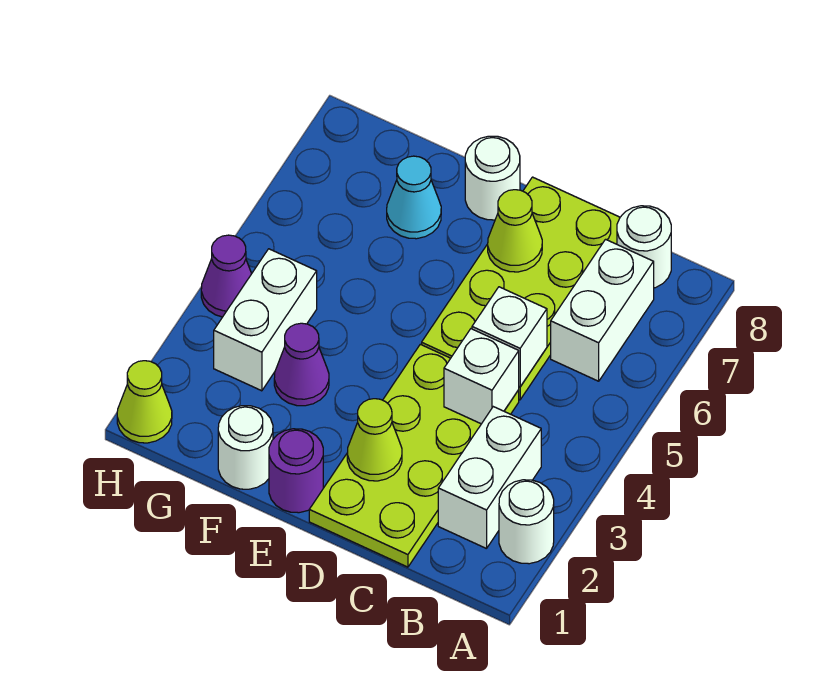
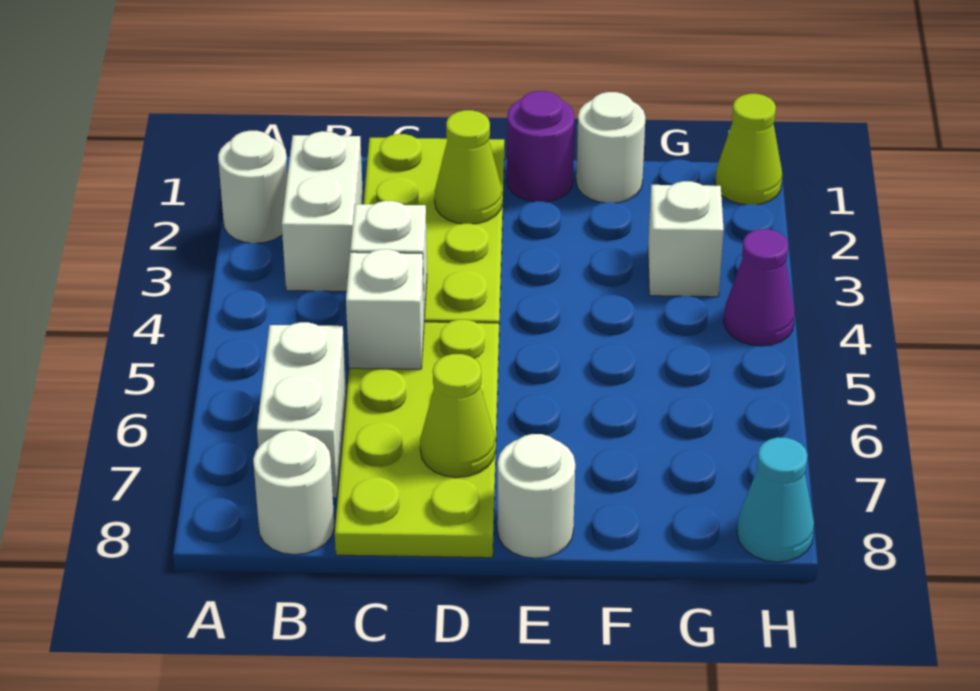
purple 1x1 cone [274,323,329,406] -> none
cyan 1x1 cone [387,156,441,239] -> cyan 1x1 cone moved to [737,437,814,562]
white 1x2 brick [214,249,317,391] -> white 1x1 brick [648,181,724,297]

